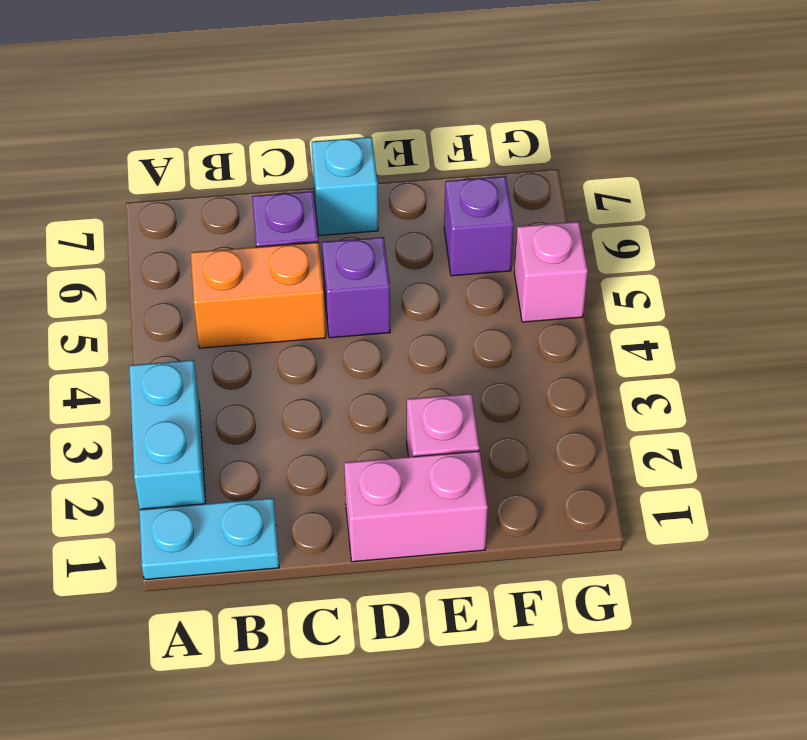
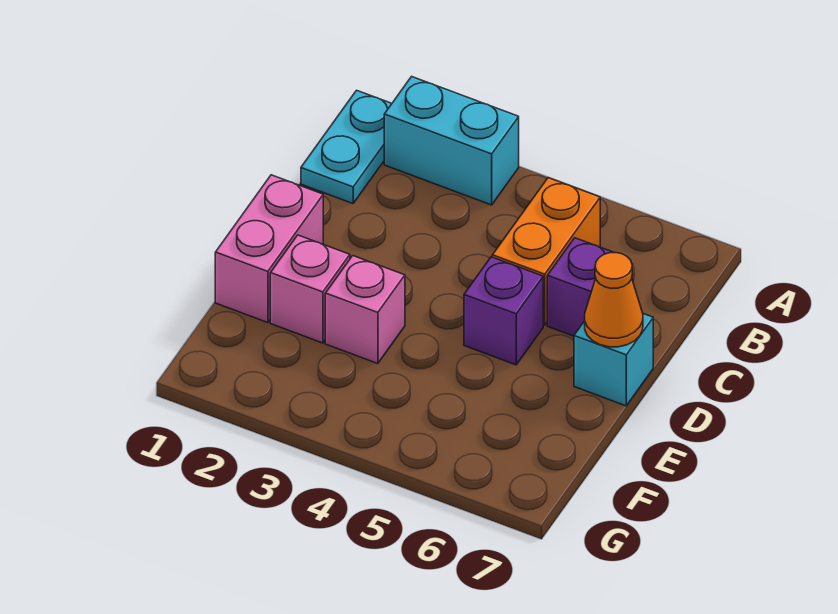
none -> orange 1x1 cone [585,253,643,347]
purple 1x1 brick [444,176,514,276] -> none
pink 1x1 brick [514,222,588,322] -> pink 1x1 brick moved to [325,256,405,364]

